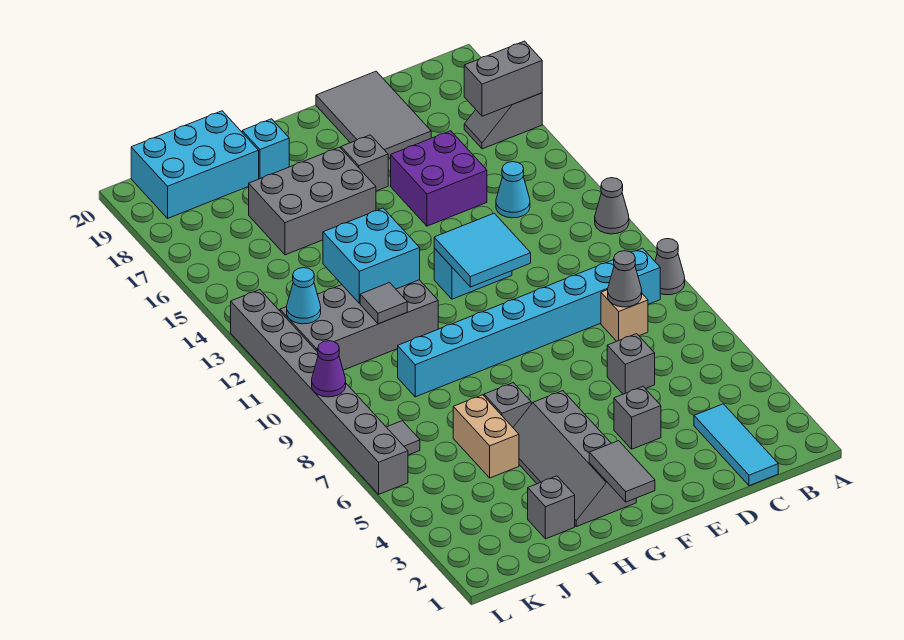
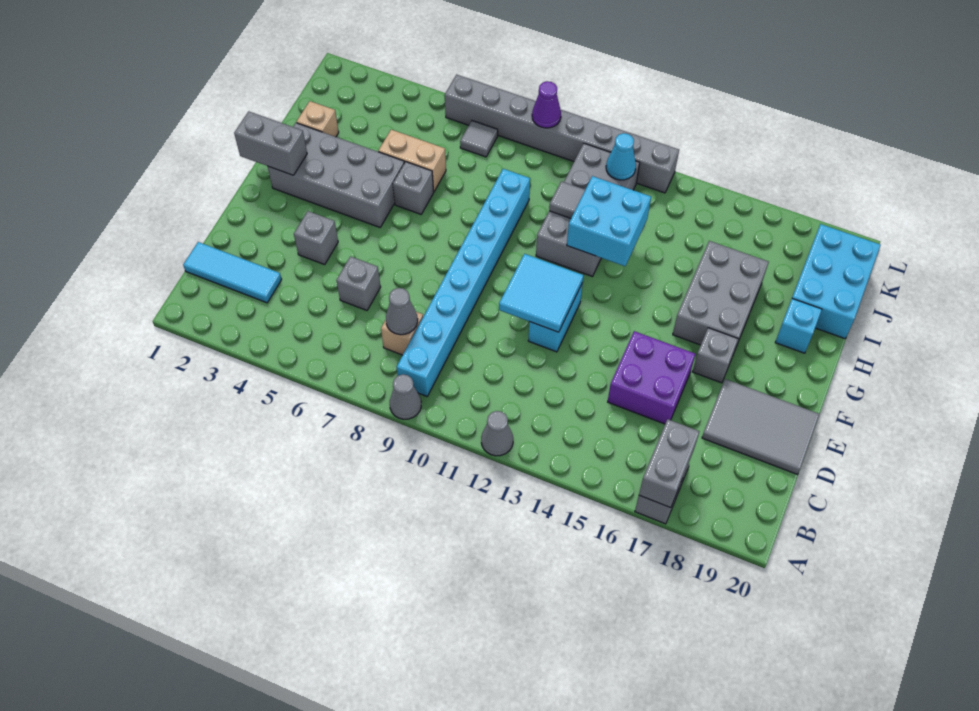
cyan 1x1 cone [496,162,530,218] -> none
grey 1x2 tile [589,441,655,502] -> grey 1x2 brick [234,111,307,175]
grey 2x4 slope [513,391,636,527] -> grey 2x4 brick [268,123,404,227]
grey 1x1 brick [528,476,575,539] -> tan 1x1 brick [296,101,339,137]

